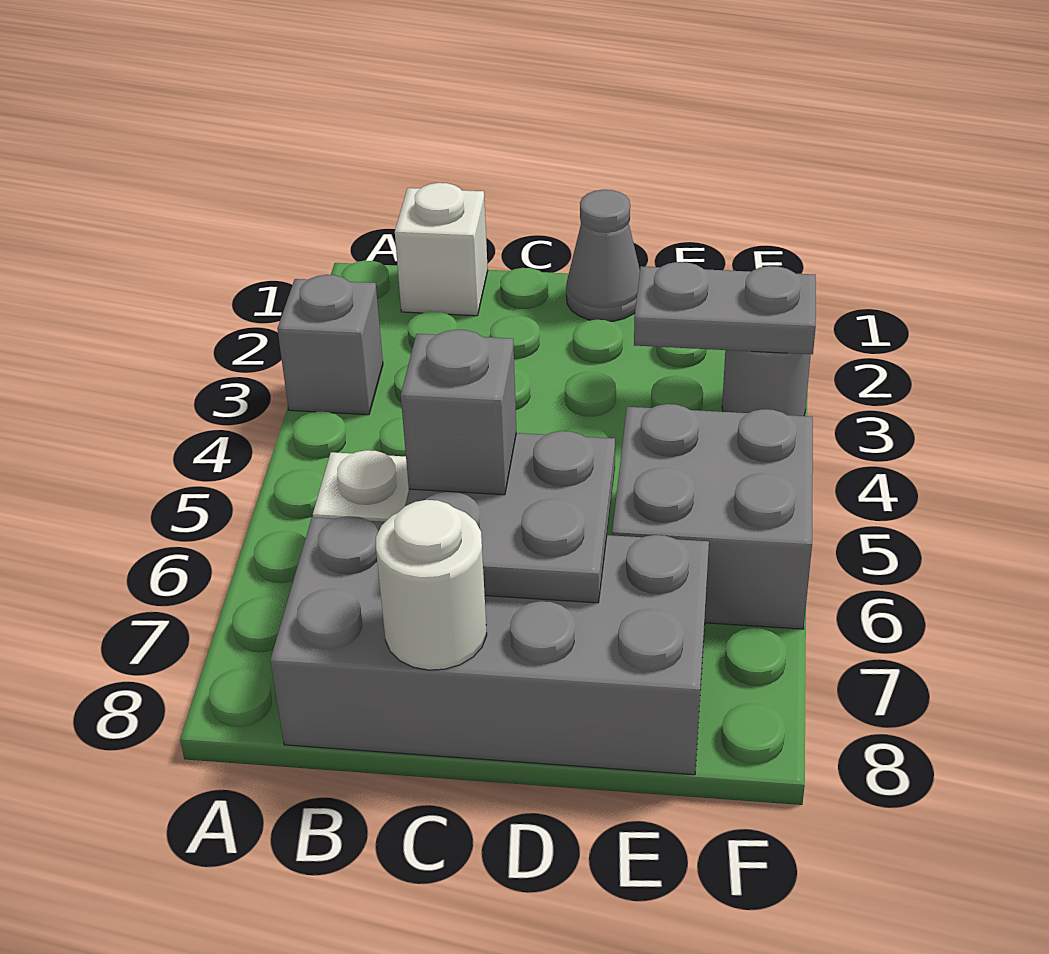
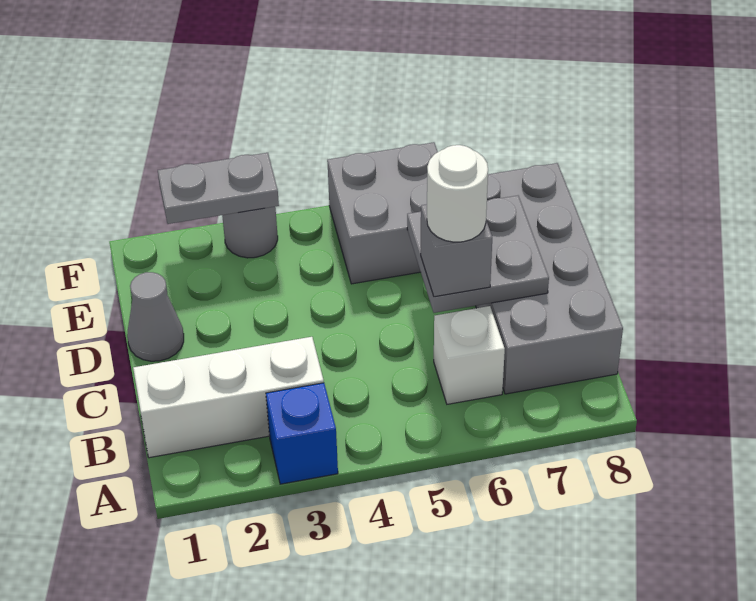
grey 1x1 brick [277,275,383,415] -> blue 1x1 brick [266,383,338,484]
white 1x1 brick [395,183,488,316] -> white 1x3 brick [133,337,324,458]
white 1x1 round brick [376,500,487,670] -> white 1x1 round brick moved to [427,145,488,242]
grey 1x2 plate [634,262,816,354] -> grey 1x2 plate turned to [158,153,279,224]

